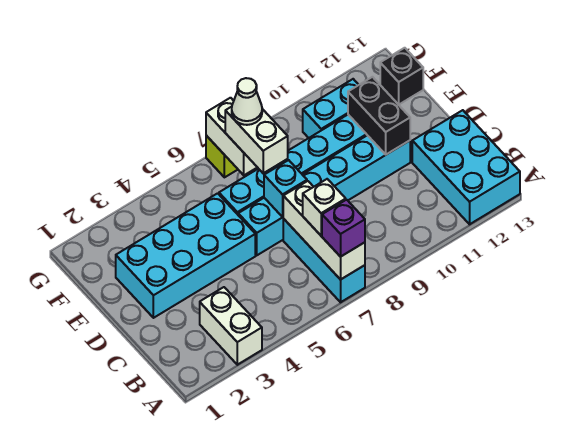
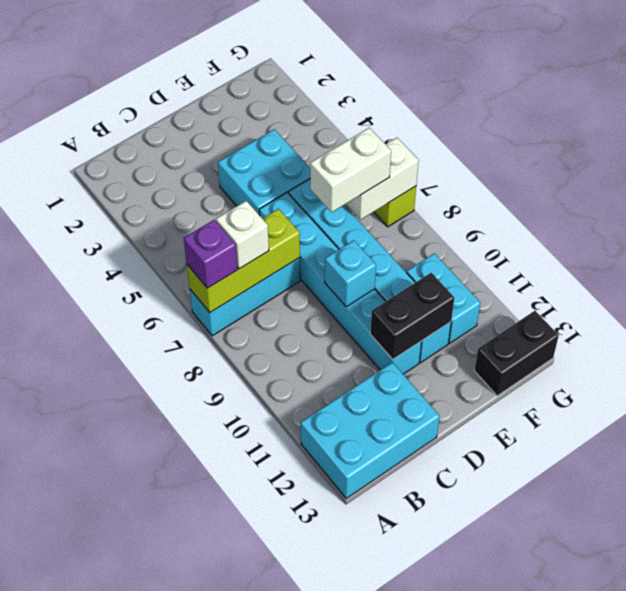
white 1x2 brick [200,287,262,365] -> none
white 1x3 brick [283,181,365,280] -> lime 1x3 brick [187,209,300,312]
cyan 2x4 brick [116,193,255,318] -> cyan 2x2 brick [218,129,310,215]
cyan 1x1 brick [264,160,307,217] -> cyan 1x1 brick moved to [325,240,376,307]
white 1x1 cone [232,78,262,125] -> none
black 1x1 brick [380,48,423,105] -> black 1x2 brick [474,311,559,396]

